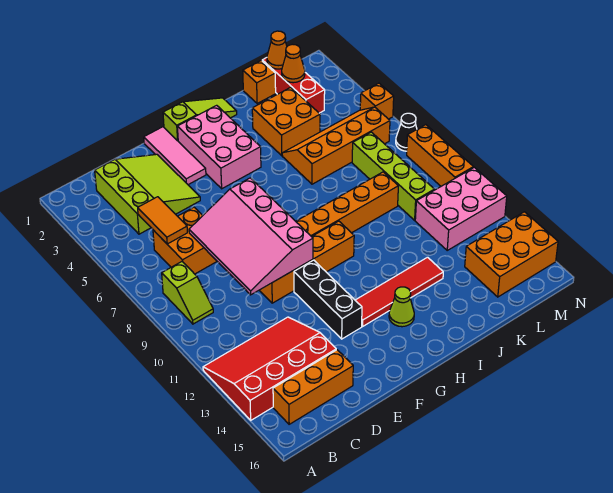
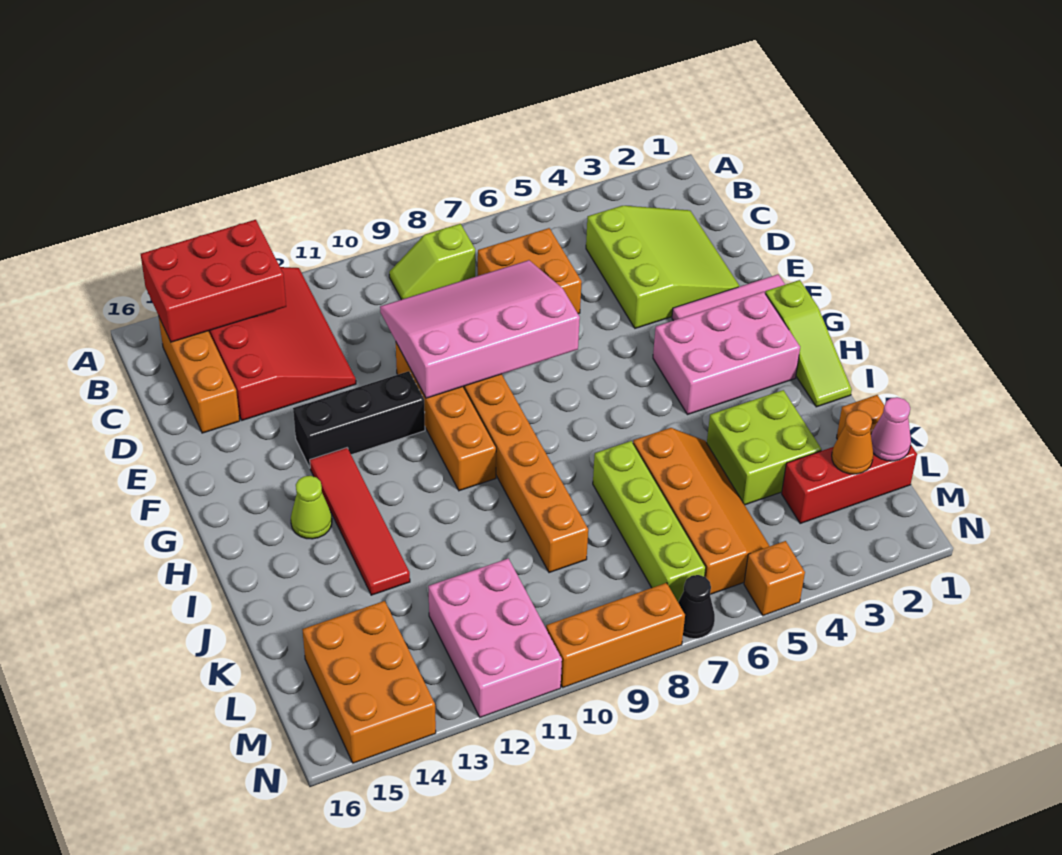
none -> red 2x3 brick [141,220,286,342]
lime 3x3 slope [95,154,200,234] -> lime 3x3 slope turned to [586,206,740,328]
orange 1x2 tile [138,197,187,244] -> none
orange 2x2 brick [252,87,320,156] -> lime 2x2 brick [707,390,822,505]
orange 1x1 cone [267,31,287,69] -> pink 1x1 cone [871,397,911,461]
lime 1x4 brick [352,132,434,220] -> lime 1x4 brick turned to [593,441,706,602]

